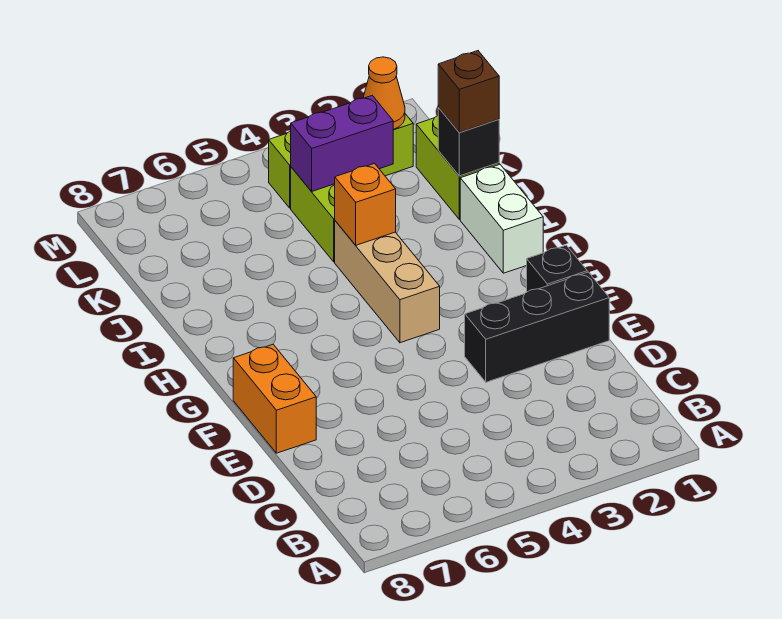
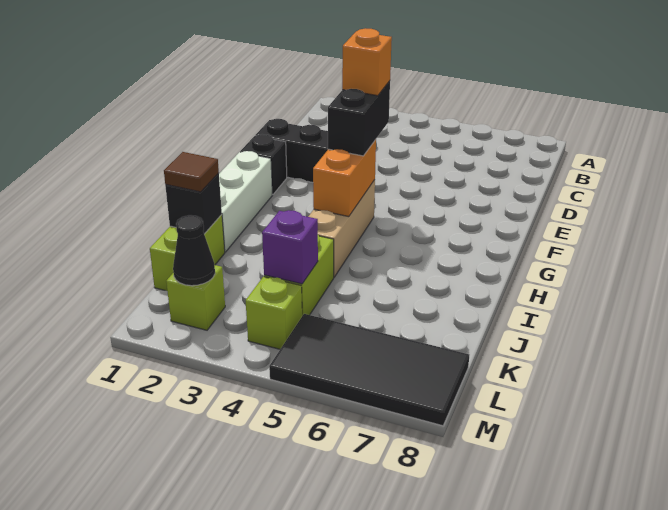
orange 1x2 brick [233,344,316,453] -> orange 1x2 brick moved to [313,140,376,217]
none -> black 1x2 brick [328,81,390,156]
white 1x2 brick [460,164,543,273] -> white 1x3 brick [219,151,273,252]
orange 1x1 brick [335,164,396,245] -> orange 1x1 brick moved to [342,28,392,96]
brown 1x1 brick [438,51,499,132] -> brown 1x1 tile [164,152,219,192]
purple 1x2 brick [291,96,393,191] -> purple 1x1 brick [262,210,318,284]
orange 1x1 cone [363,57,405,130] -> black 1x1 cone [173,215,215,286]
none -> black 2x4 tile [269,314,469,426]

